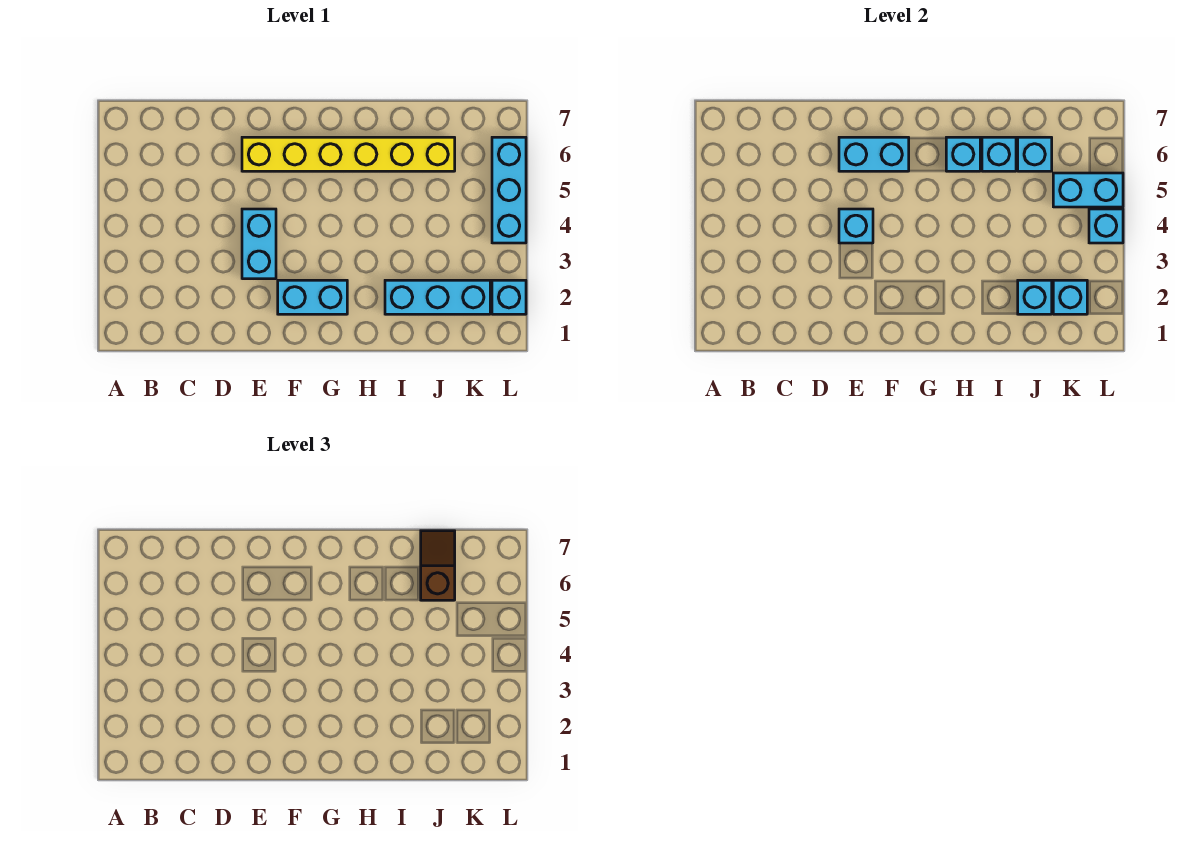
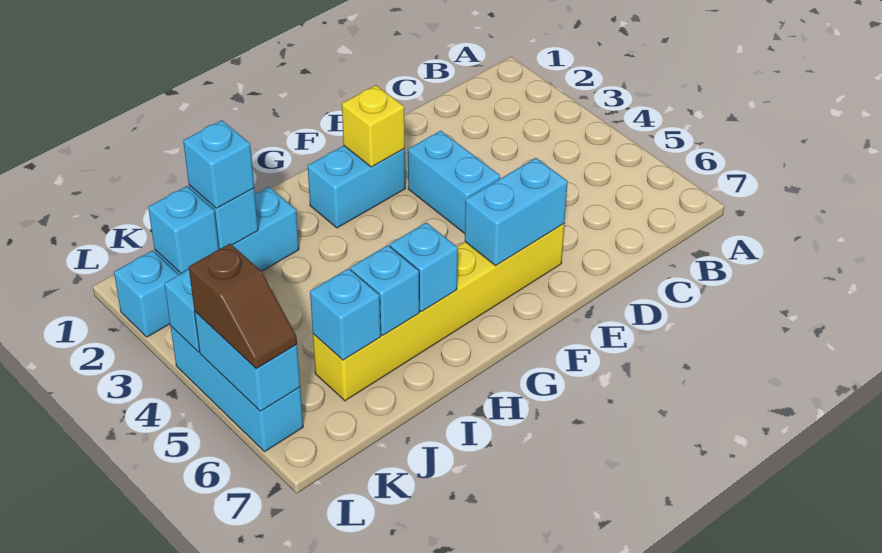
cyan 1x1 brick [839,209,873,243] -> cyan 1x1 brick moved to [183,120,254,208]
none -> yellow 1x1 brick [342,85,405,167]
brown 1x2 slope [421,531,455,600] -> brown 1x2 slope moved to [189,244,297,369]
cyan 1x2 brick [1053,173,1123,207] -> cyan 1x2 brick turned to [195,312,300,411]

